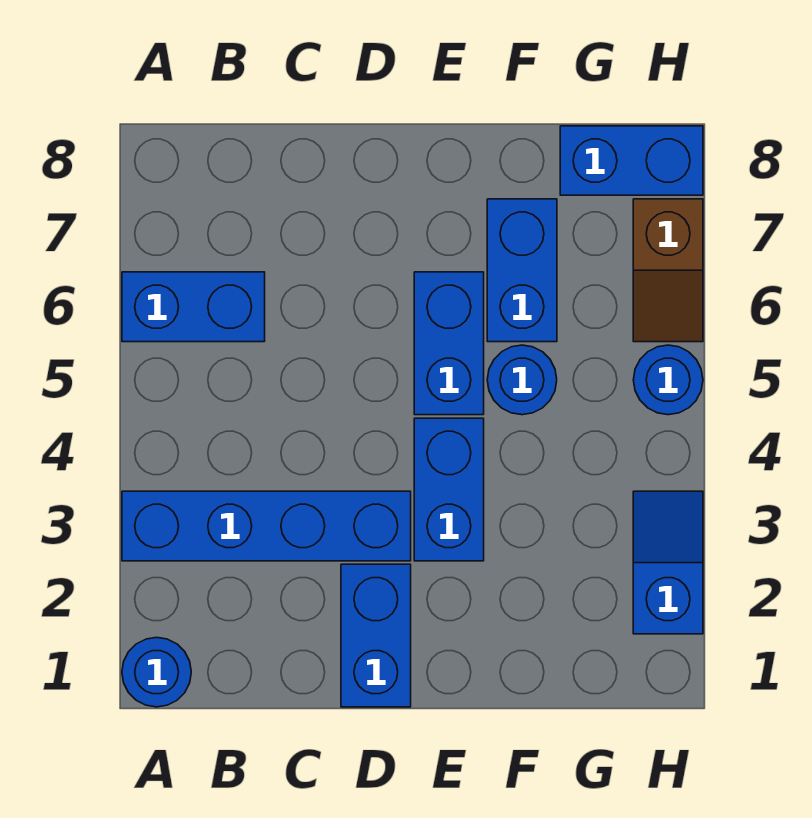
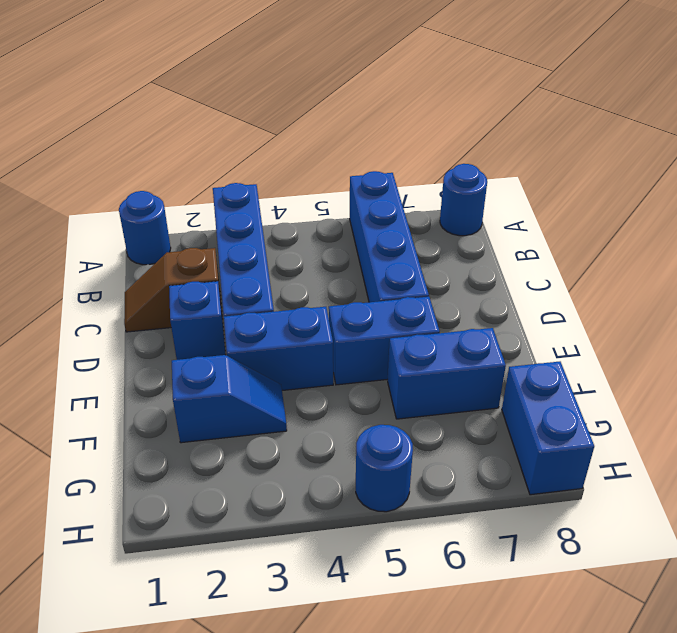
blue 1x2 brick [122,272,265,342] -> blue 1x4 brick [350,171,429,302]
blue 1x2 brick [341,564,411,707] -> blue 1x1 brick [169,281,225,360]
blue 1x1 round brick [487,345,557,415] -> blue 1x1 round brick moved to [440,164,487,236]
blue 1x2 slope [633,491,703,634] -> blue 1x2 slope moved to [172,355,287,443]
brown 1x2 slope [633,199,703,342] -> brown 1x2 slope moved to [124,248,222,332]

